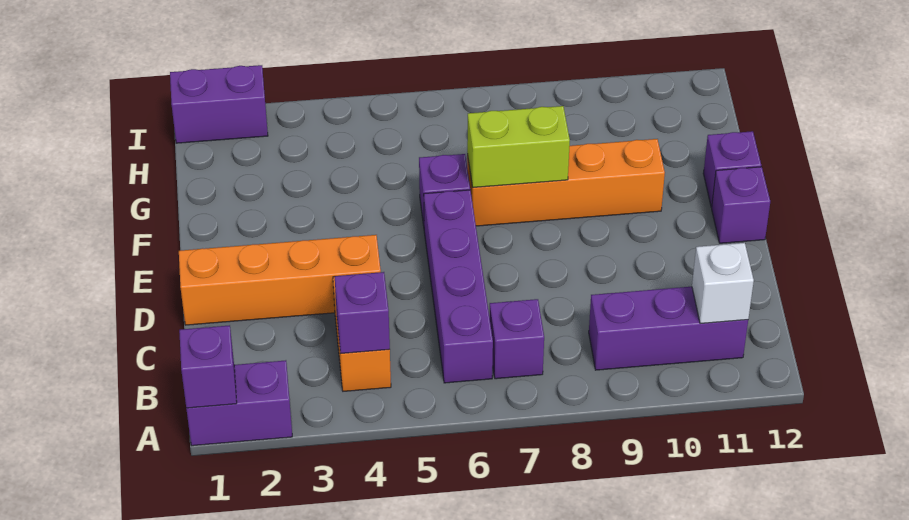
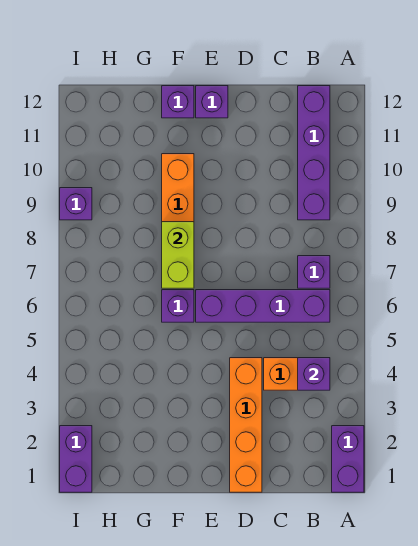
purple 1x1 brick [179,325,237,408] -> purple 1x1 brick moved to [60,188,92,220]
purple 1x3 brick [589,287,748,370] -> purple 1x4 brick [298,86,330,220]
white 1x1 brick [692,243,754,324] -> none

